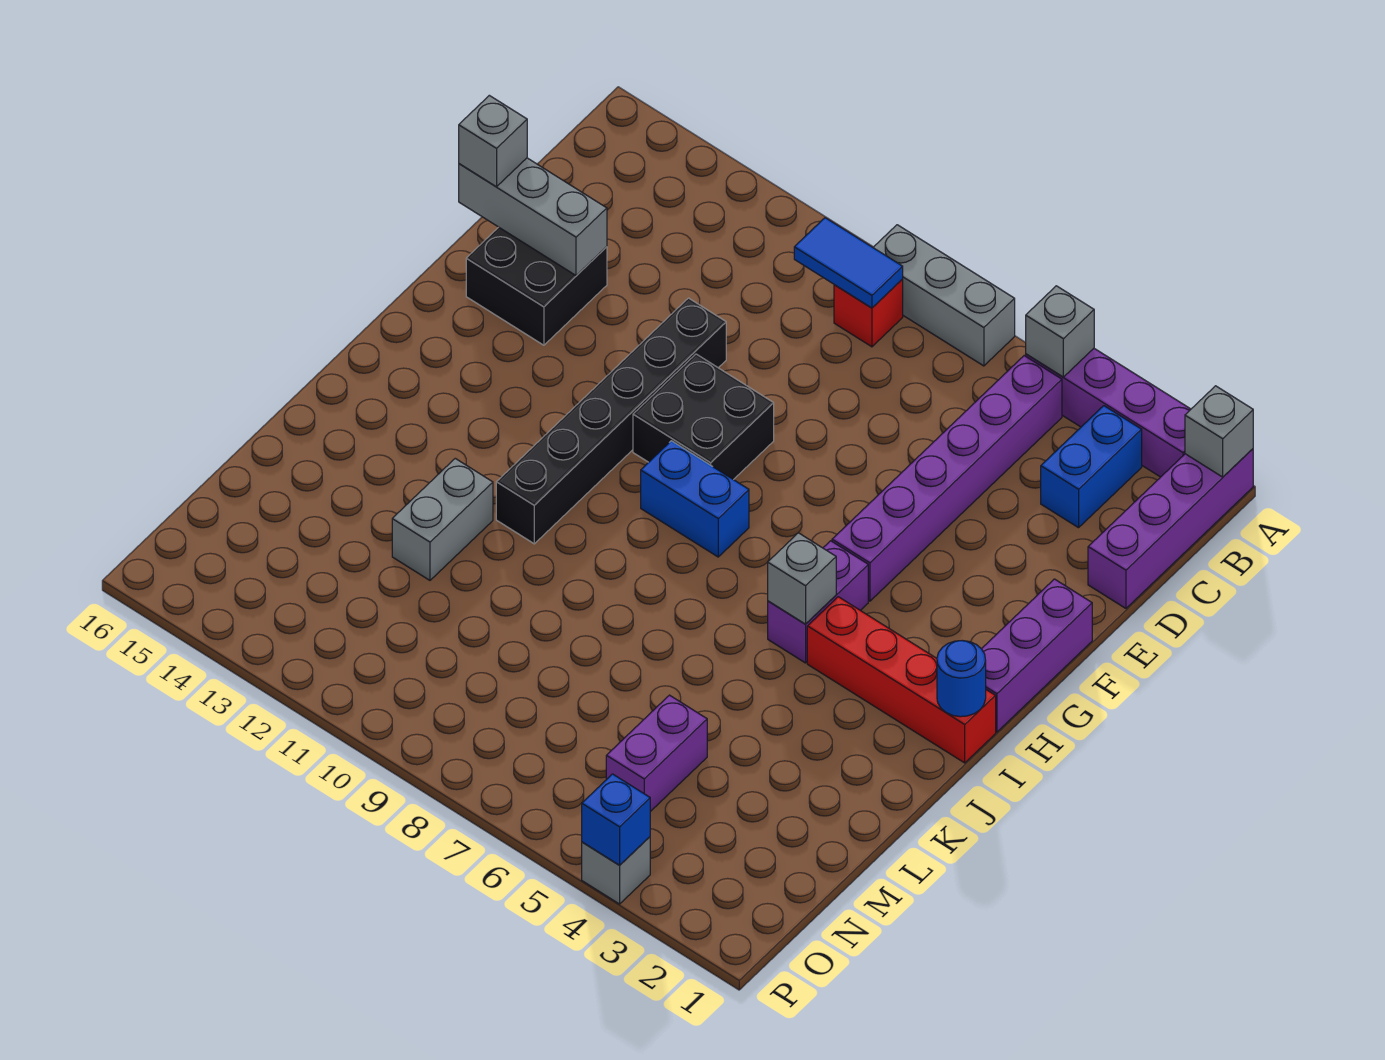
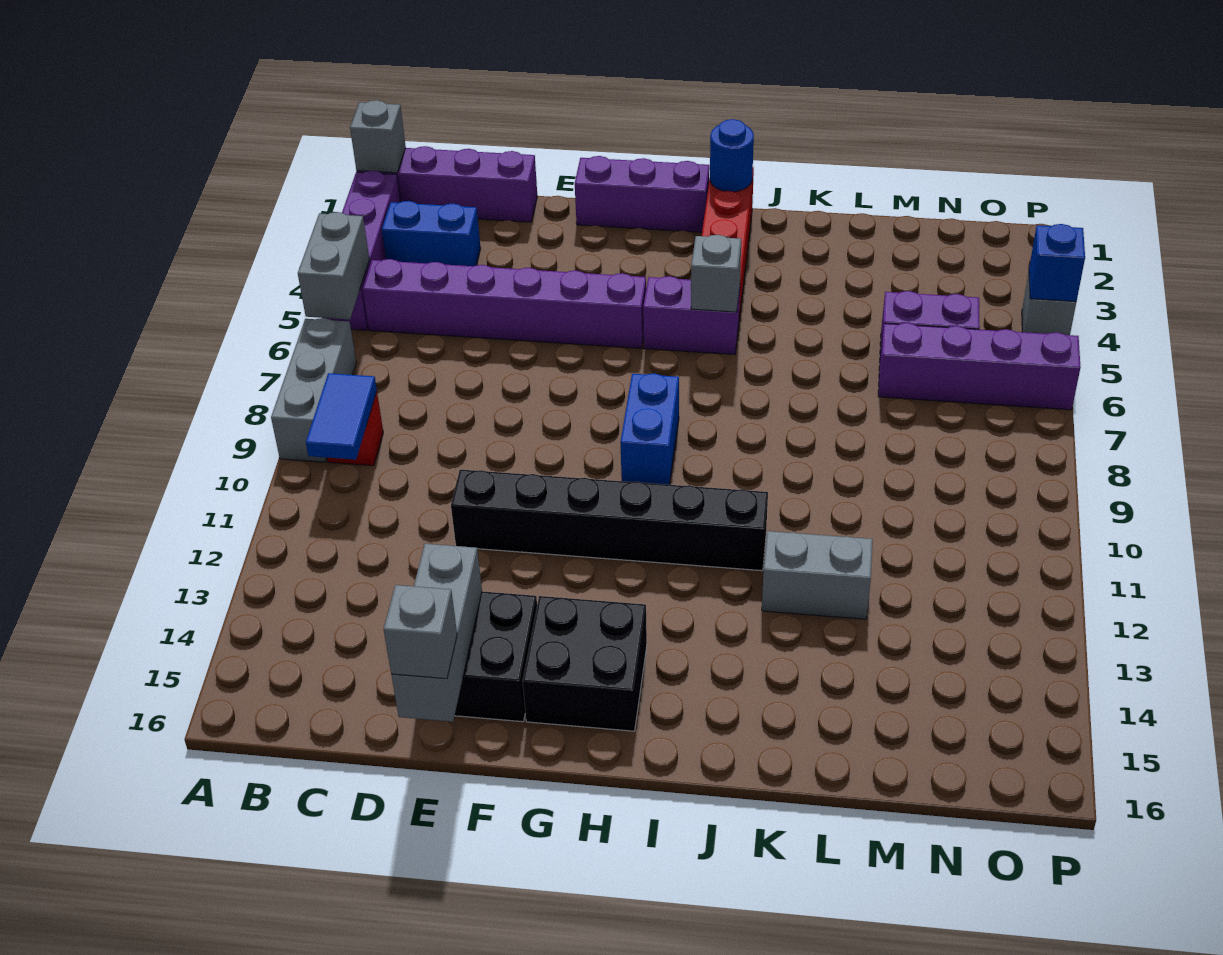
grey 1x1 brick [1026,286,1094,377] -> grey 1x2 brick [298,212,369,320]
black 2x2 brick [633,354,774,480] -> black 2x2 brick moved to [523,596,647,731]
none -> purple 1x4 brick [878,323,1081,410]

